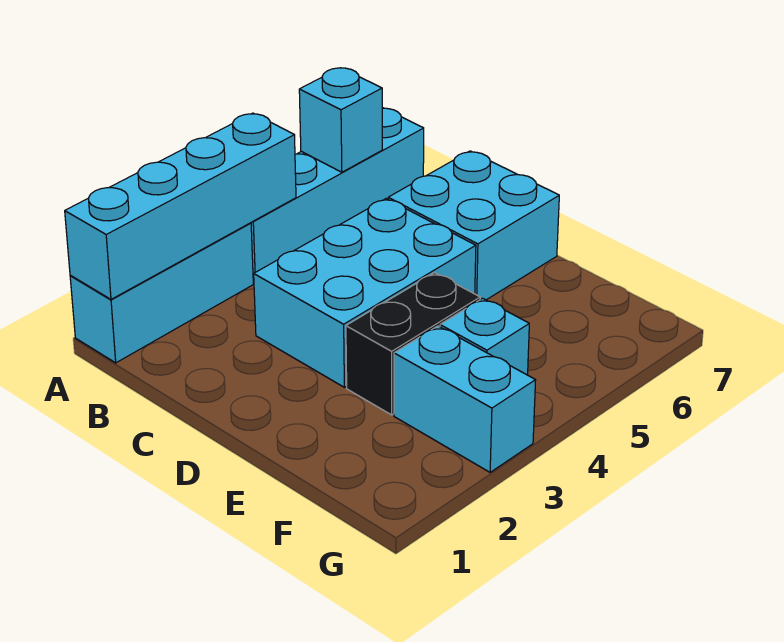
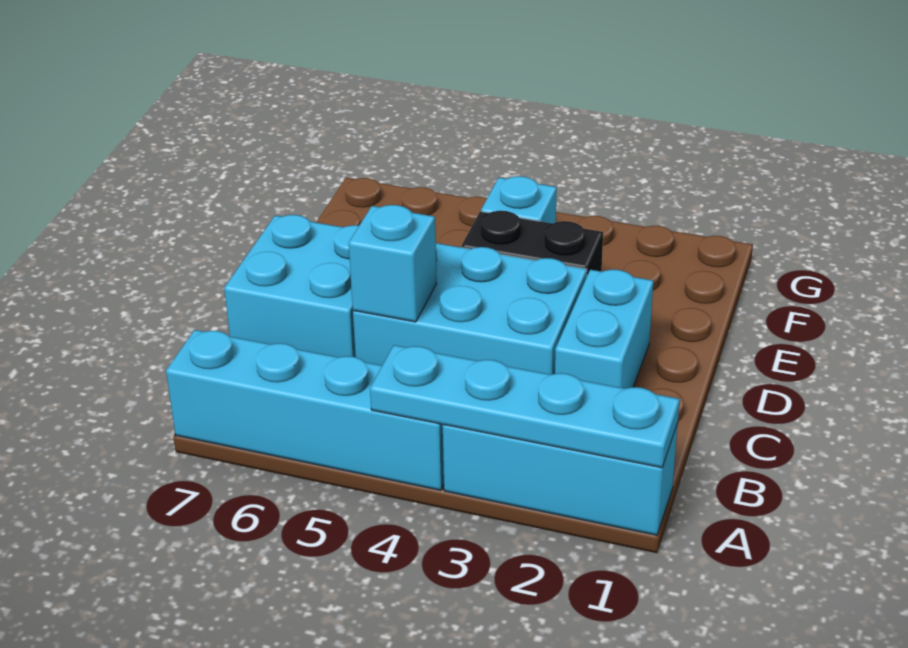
cyan 1x4 brick [65,113,296,299] -> cyan 1x4 plate [370,345,680,468]
cyan 1x1 brick [299,68,382,172] -> cyan 1x1 brick moved to [349,205,437,322]
cyan 1x2 brick [394,326,536,472] -> cyan 1x2 brick moved to [555,269,653,389]

